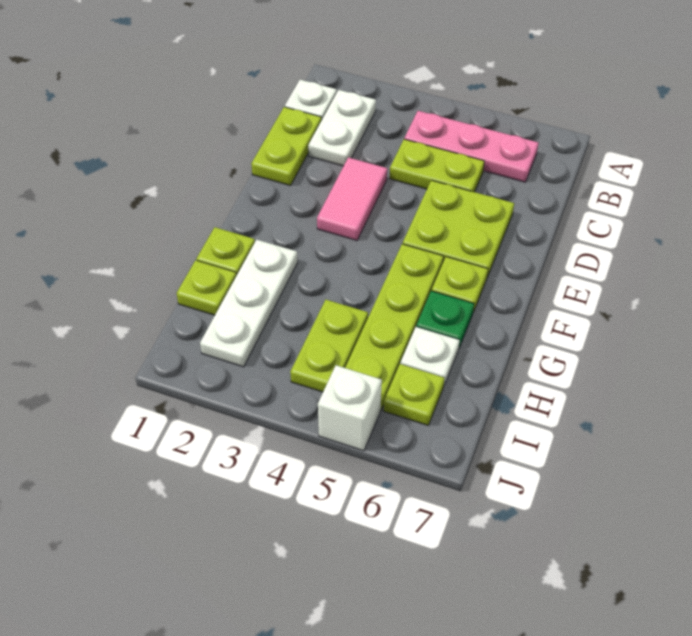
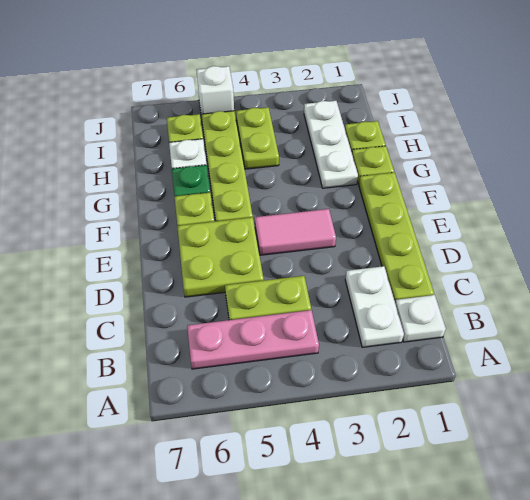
lime 1x2 plate [251,107,322,186] -> lime 1x4 plate [359,173,434,302]
pink 1x2 tile [317,157,387,240] -> pink 1x2 tile turned to [255,209,336,255]

